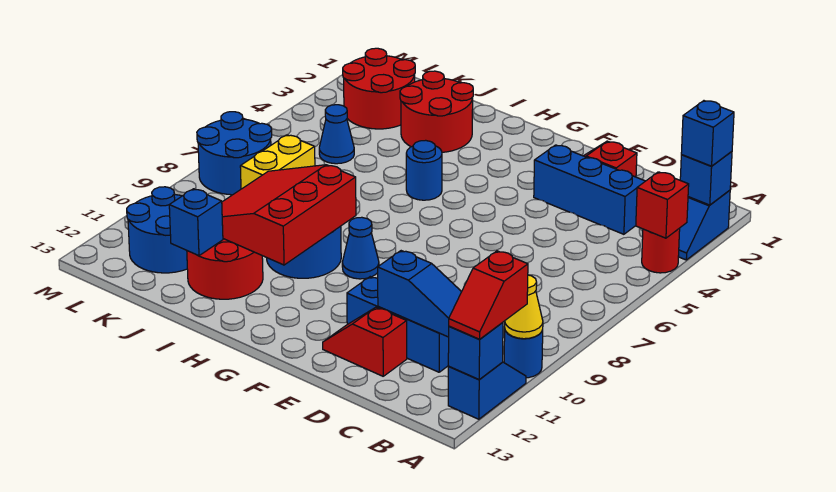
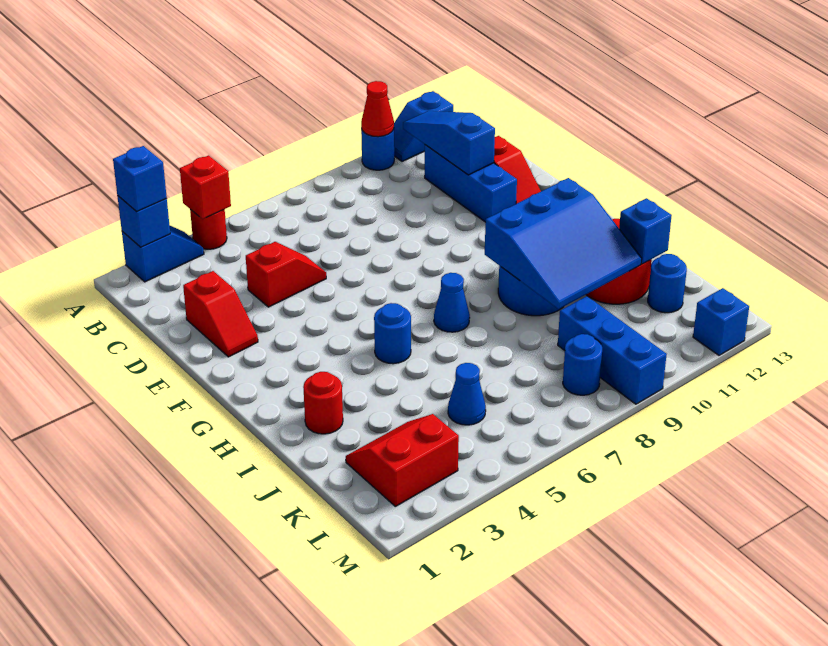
yellow 1x1 cone [505,275,543,339] -> red 1x1 cone [361,81,394,137]
red 1x2 slope [449,251,528,339] -> red 1x2 slope moved to [246,242,326,307]
blue 1x1 brick [448,323,503,380] -> blue 1x1 brick moved to [693,288,749,355]
blue 1x3 brick [534,145,645,234] -> blue 1x3 brick moved to [558,296,667,404]
blue 1x1 cone [342,217,379,279] -> blue 1x1 cone moved to [434,273,470,332]
red 3x3 slope [222,165,356,265] -> blue 3x3 slope [485,178,642,309]
red 2x2 round brick [400,71,473,152] -> red 1x1 round brick [303,372,343,434]
red 2x2 round brick [343,48,415,129] -> red 2x2 slope [346,414,459,506]
yellow 1x2 brick [240,135,315,189] -> none
blue 2x2 round brick [127,187,187,273] -> blue 1x1 round brick [648,254,687,313]
blue 2x2 round brick [197,112,272,195] -> blue 1x1 round brick [563,334,602,395]

